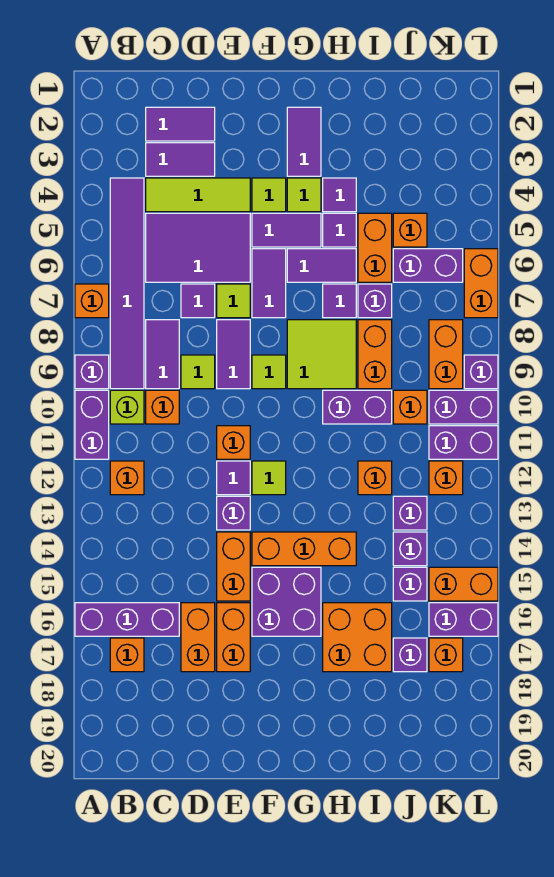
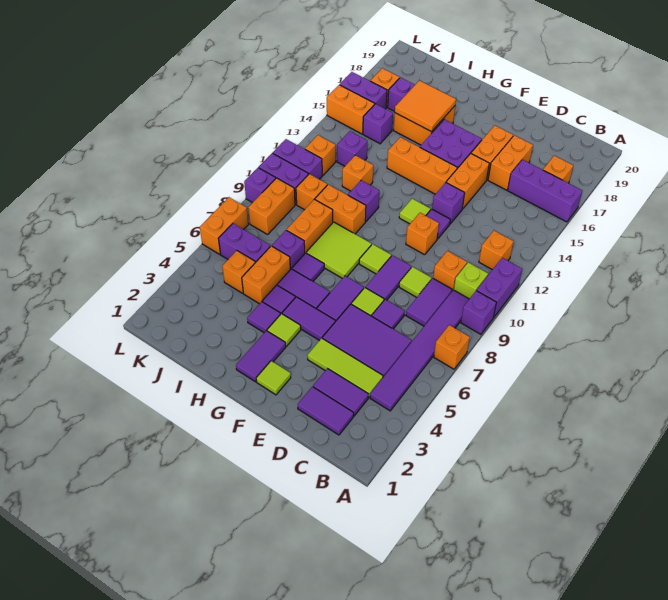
lime 1x1 tile [252,178,286,212] -> lime 1x1 tile moved to [256,361,291,395]
purple 1x2 brick [323,390,392,424] -> orange 1x2 brick [315,184,366,234]
none -> orange 2x2 tile [395,80,456,132]
purple 1x1 brick [393,532,427,566] -> purple 1x1 brick moved to [348,180,379,222]

